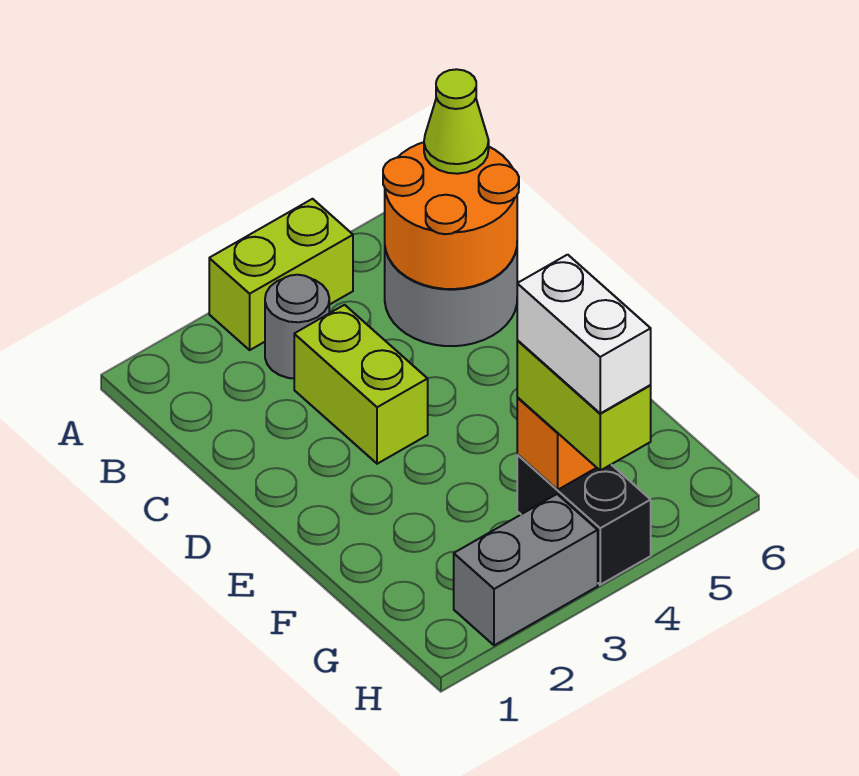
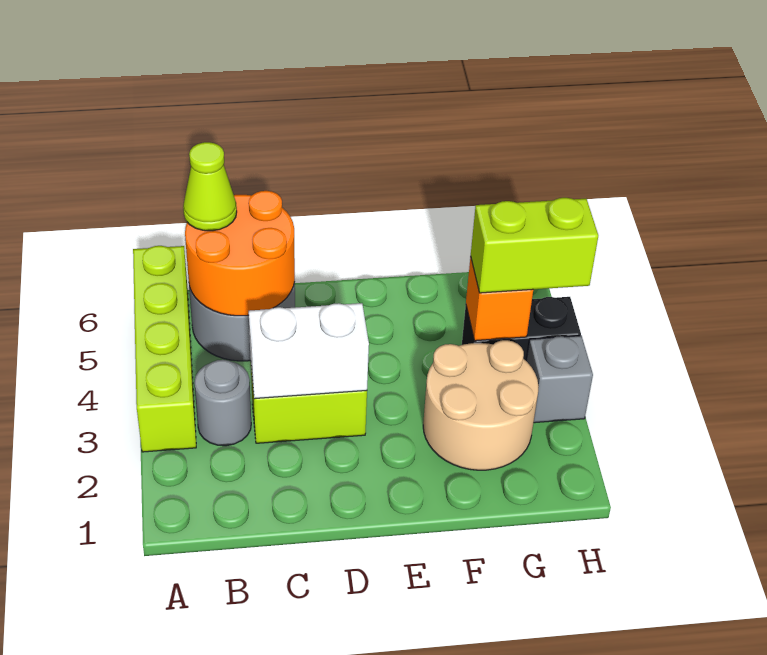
lime 1x2 brick [209,199,353,350] -> lime 1x4 brick [133,246,196,452]
none -> tan 2x2 round brick [423,340,539,470]
white 1x2 brick [517,255,651,413] -> white 1x2 brick moved to [249,303,369,399]
grey 1x2 brick [454,494,598,645] -> grey 1x1 brick [527,336,593,423]

